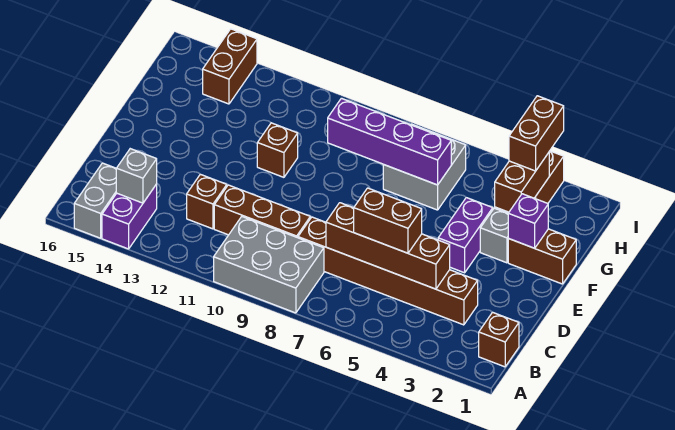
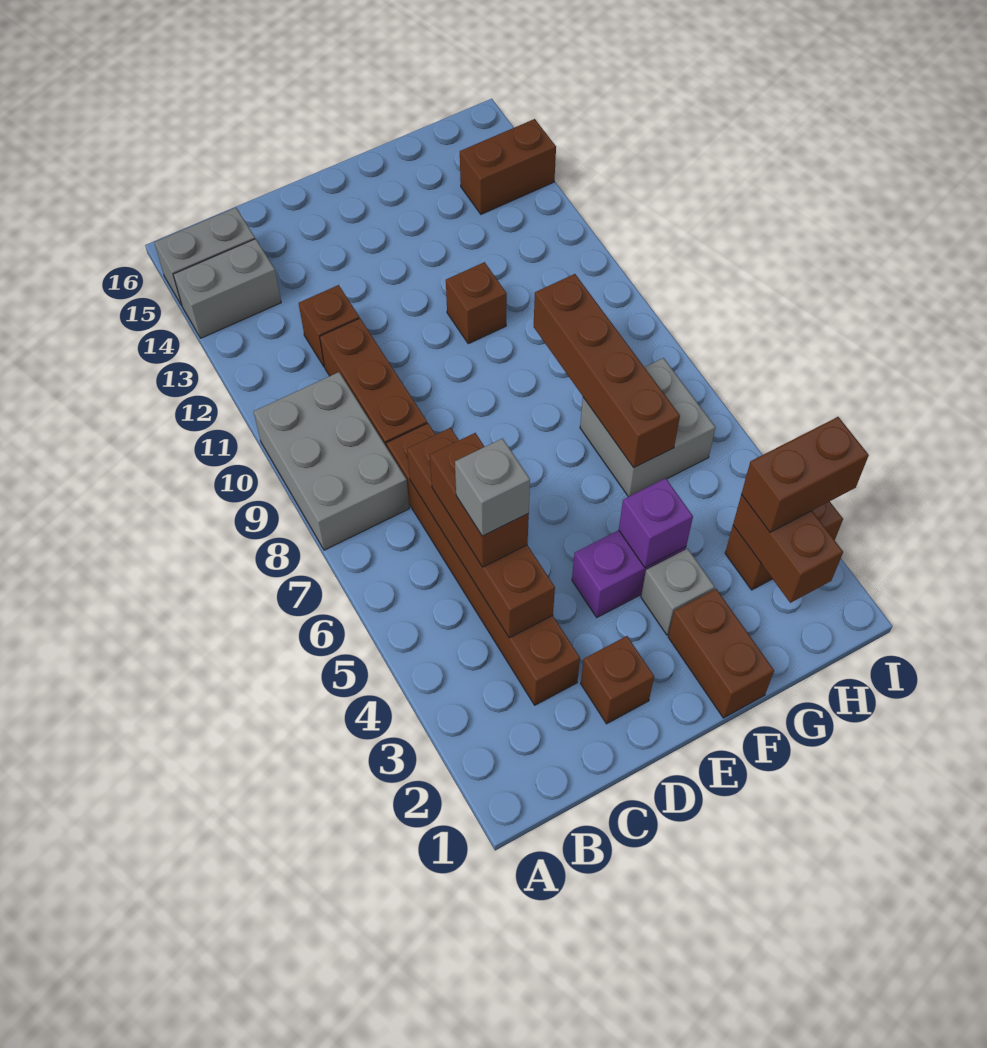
purple 1x2 brick [102,184,157,249] -> grey 1x2 brick [173,239,281,338]
brown 1x1 brick [479,312,519,367] -> brown 1x1 brick moved to [581,636,654,724]
grey 1x1 brick [116,149,157,203] -> grey 1x1 brick moved to [455,438,530,536]
purple 1x1 brick [508,194,548,248] -> purple 1x1 brick moved to [619,478,693,567]
brown 1x2 brick [495,153,549,212] -> brown 1x2 brick turned to [733,494,843,603]
purple 1x4 brick [328,98,451,185] -> brown 1x4 brick [534,274,680,468]

